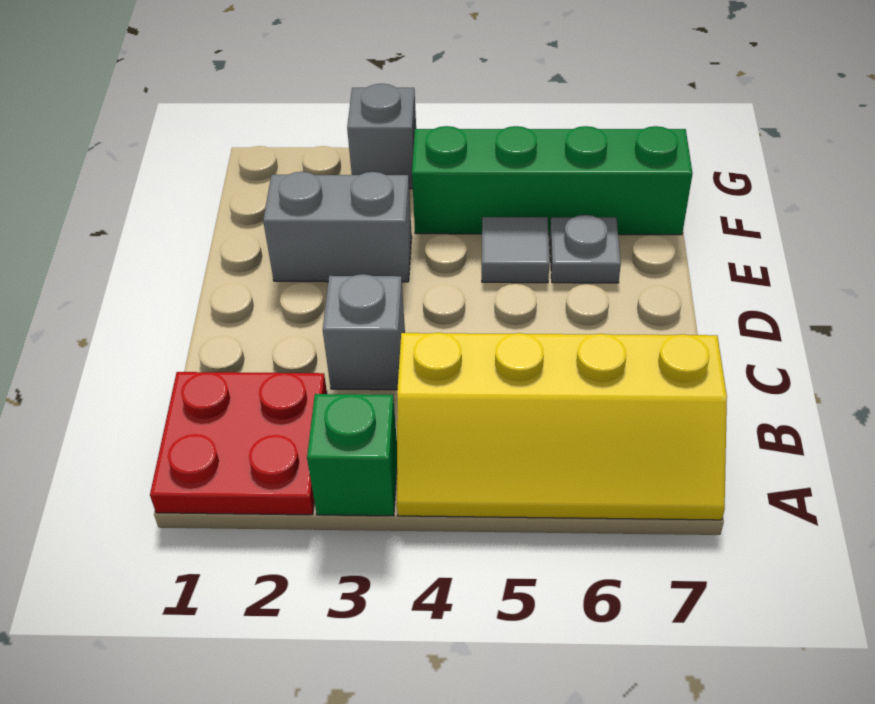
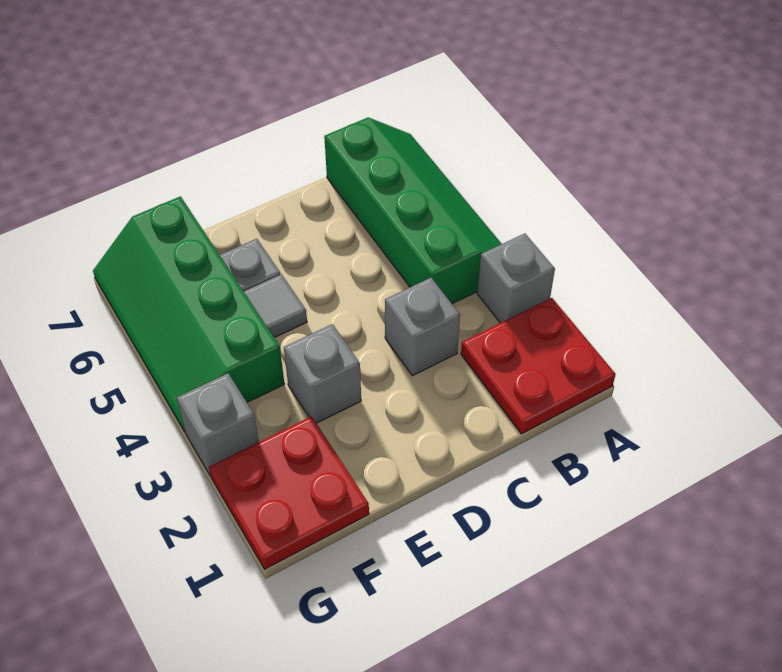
green 1x1 brick [307,394,397,516] -> grey 1x1 brick [477,233,555,323]
yellow 2x4 slope [397,333,727,520] -> green 2x4 slope [324,118,501,304]
grey 1x2 brick [263,172,412,282] -> grey 1x1 brick [284,324,361,423]
none -> red 2x2 plate [209,416,369,569]

